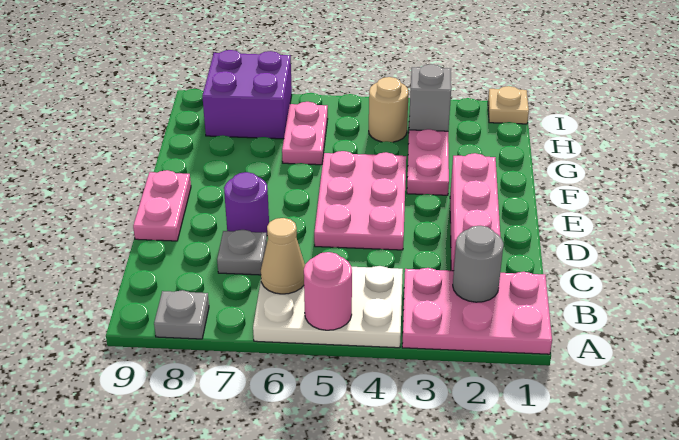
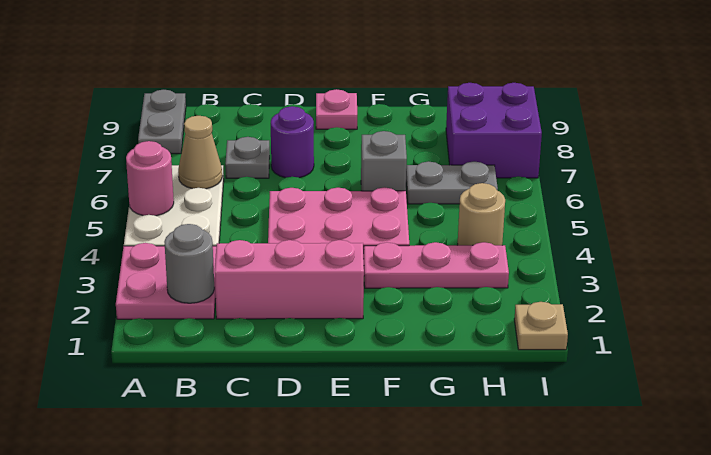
pink 2x3 plate [402,268,552,354] -> pink 2x2 plate [116,243,216,319]
grey 1x1 plate [154,290,209,339] -> grey 1x2 plate [138,90,186,154]
pink 1x2 plate [133,170,191,241] -> pink 1x1 plate [316,89,357,129]
pink 1x2 plate [282,102,328,165] -> grey 1x2 plate [406,161,498,204]
grey 1x1 brick [409,64,451,131] -> grey 1x1 brick moved to [361,131,407,191]

